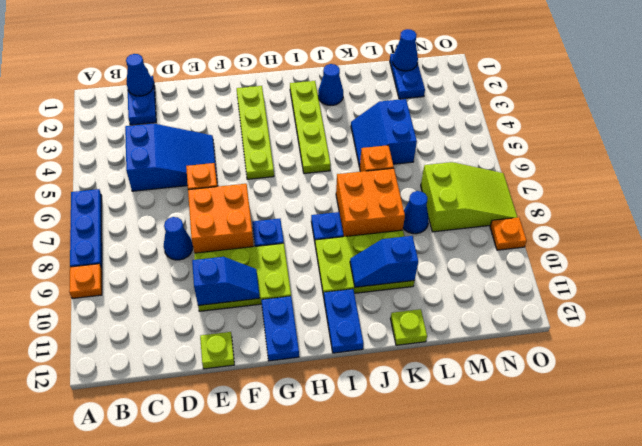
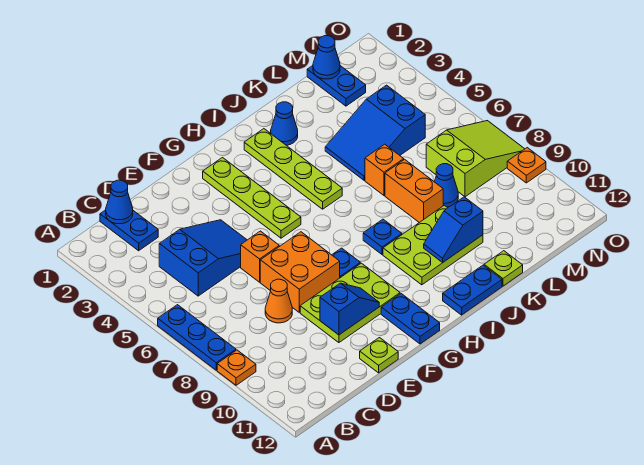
blue 1x1 cone [164,217,193,260] -> orange 1x1 cone [265,279,292,323]
blue 1x2 plate [324,289,364,353] -> blue 1x2 plate turned to [443,265,502,315]
orange 2x2 brick [336,168,405,237] -> orange 1x2 brick [385,159,443,223]
blue 2x2 slope [351,99,417,167] -> blue 2x3 slope [325,85,425,180]

